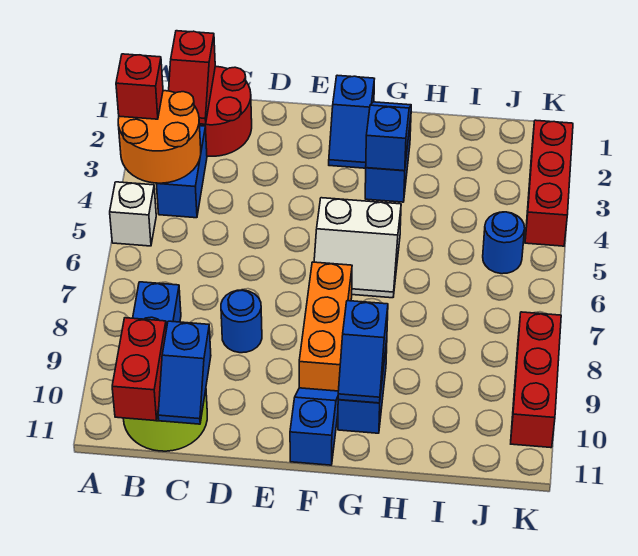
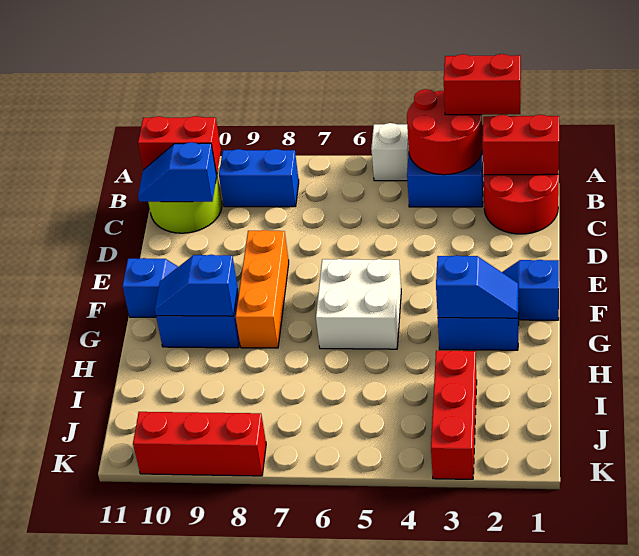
orange 2x2 round brick [118,91,201,183] -> red 2x2 round brick [407,89,483,175]
red 1x1 brick [116,54,163,119] -> red 1x2 brick [444,54,521,115]
red 1x2 slope [169,31,215,124] -> red 1x2 brick [483,115,559,175]
blue 1x1 round brick [221,290,262,353] -> none
white 2x2 slope [314,198,401,298] -> white 2x2 brick [316,259,401,349]
orange 1x3 brick [299,262,352,391] -> orange 1x3 brick turned to [236,230,289,348]
blue 1x1 round brick [483,212,525,274] -> none
red 1x3 brick [525,120,573,246] -> red 1x3 brick turned to [431,351,477,479]

